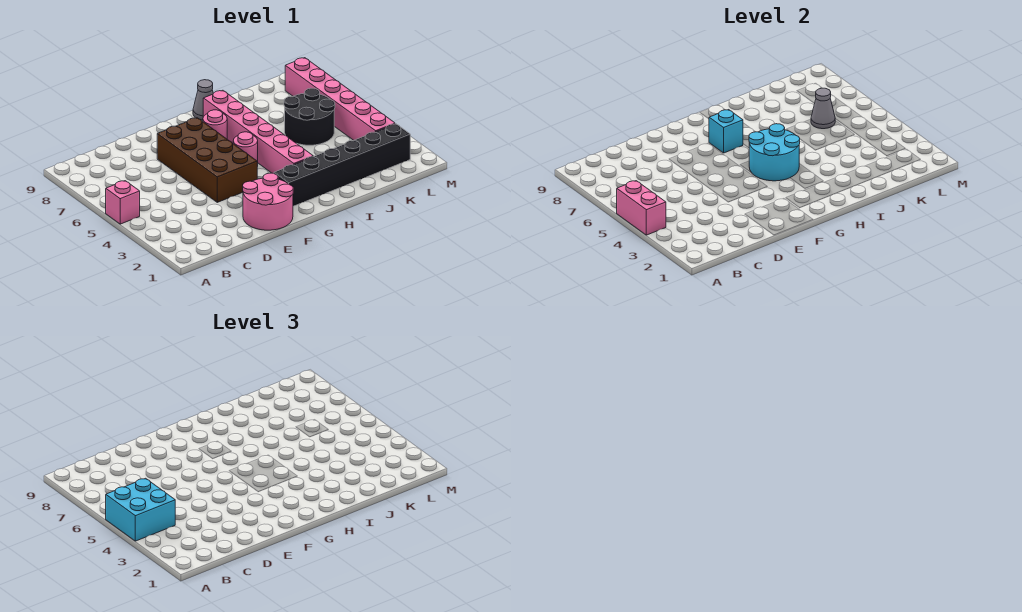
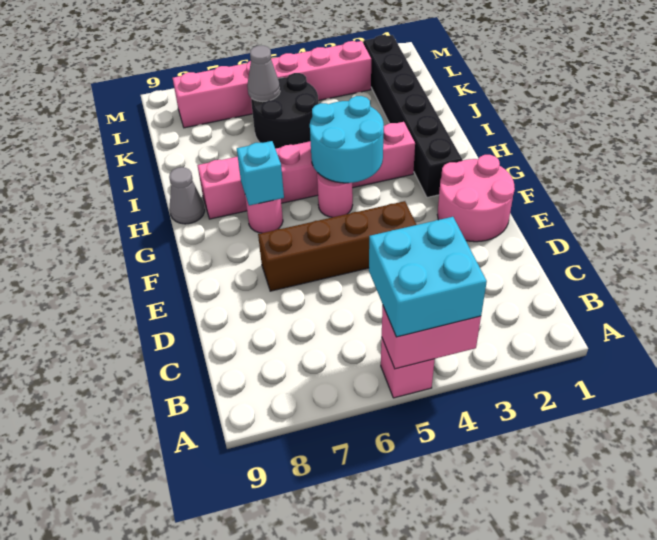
brown 2x4 brick [157,118,257,202] -> brown 1x4 brick [258,201,416,291]

